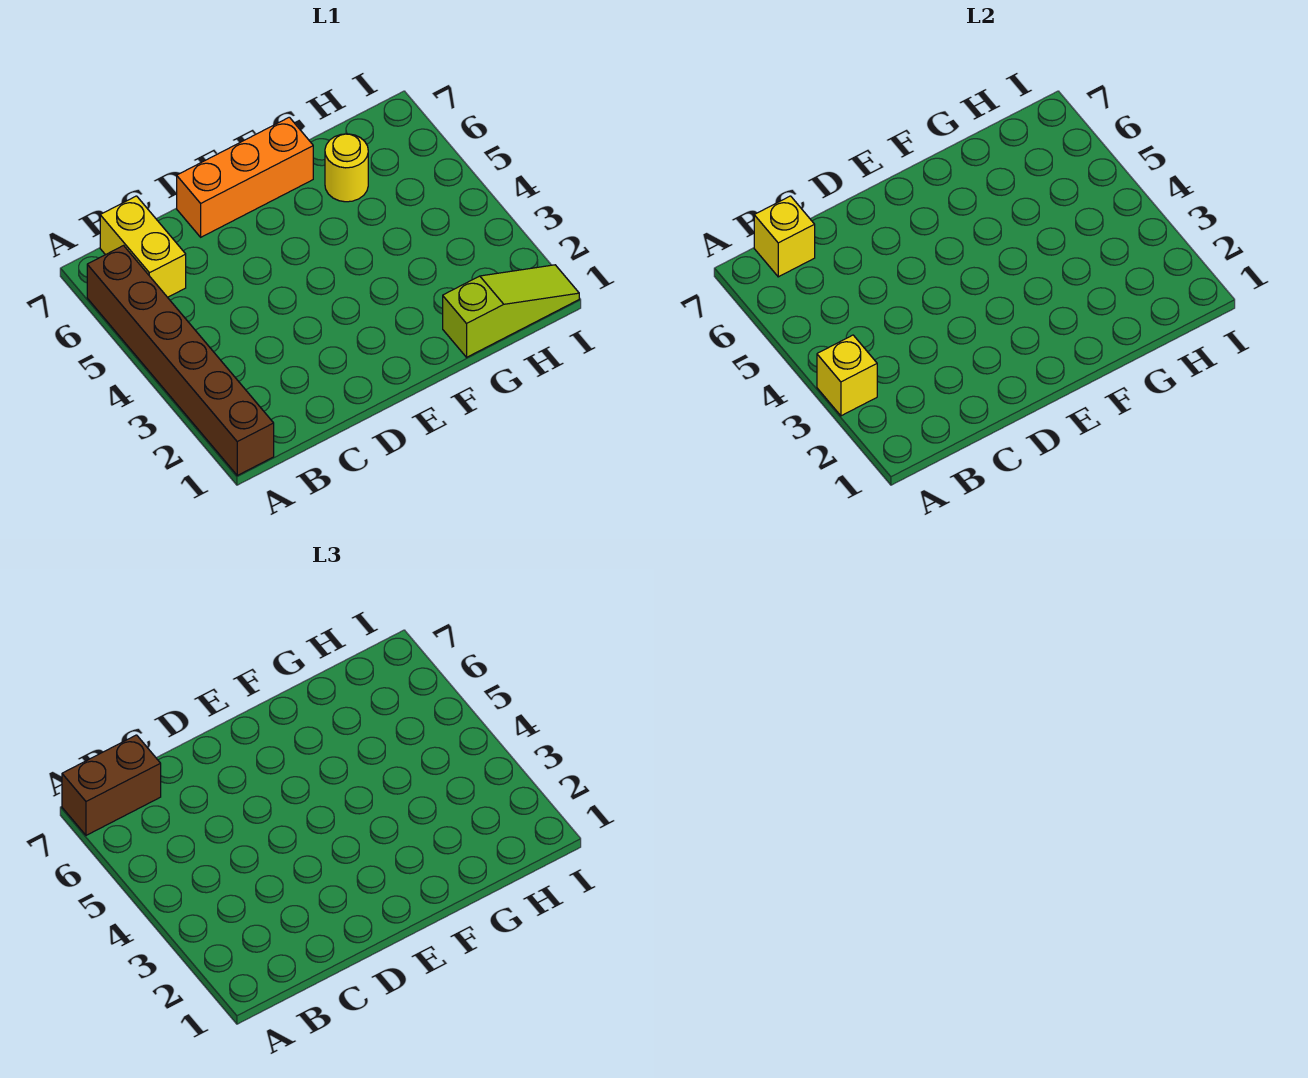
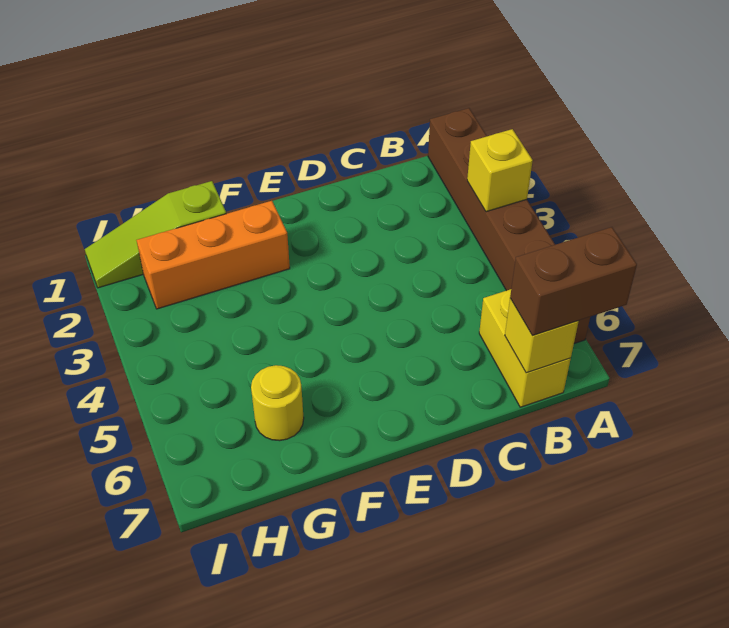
orange 1x3 brick [177,117,313,237] -> orange 1x3 brick moved to [136,201,290,309]

